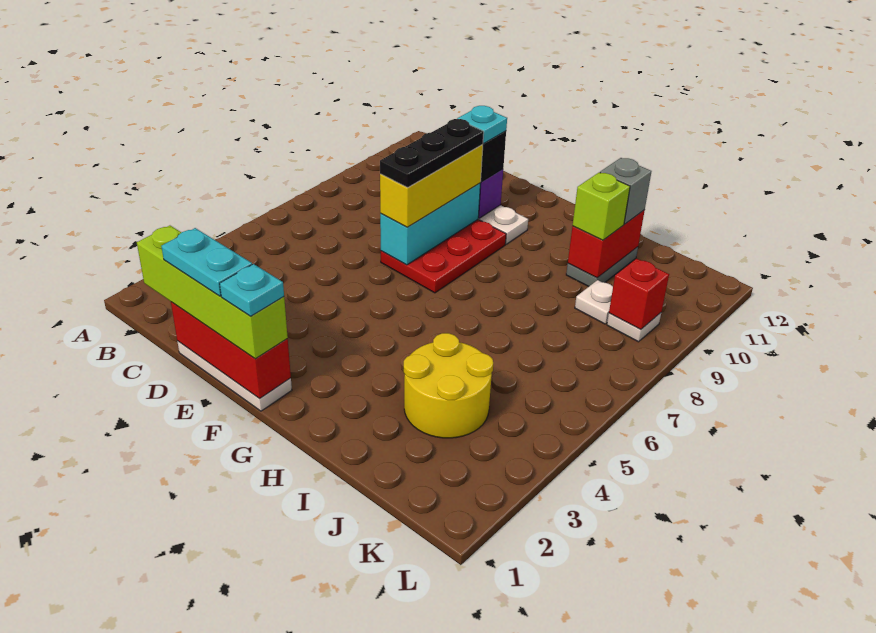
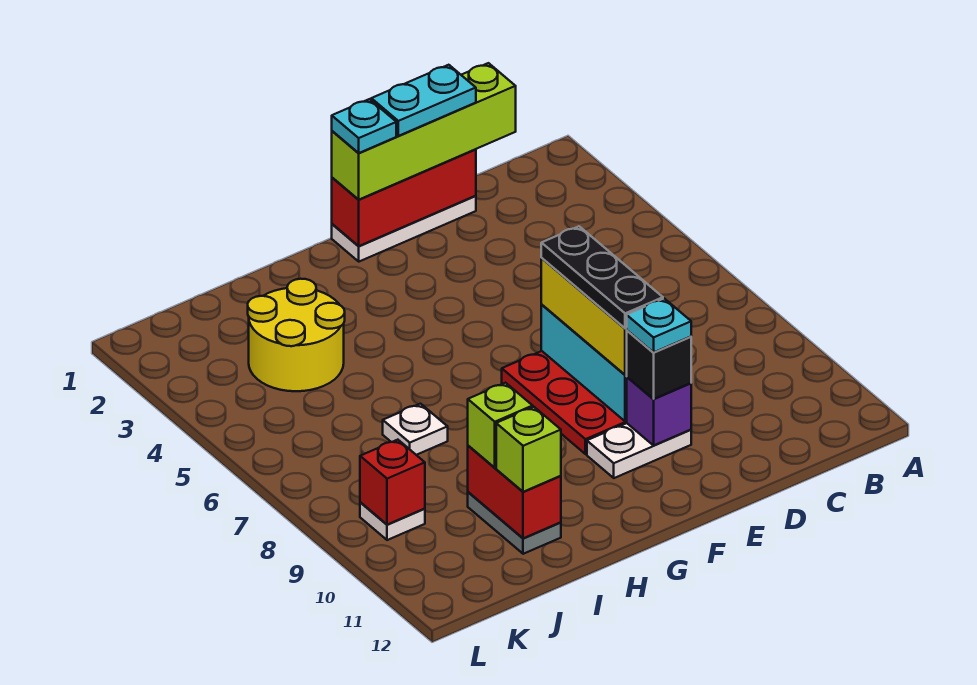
grey 1x1 brick [600,158,652,224] -> lime 1x1 brick [496,407,561,492]
white 1x1 plate [575,280,613,324] -> white 1x1 plate moved to [383,404,448,455]

